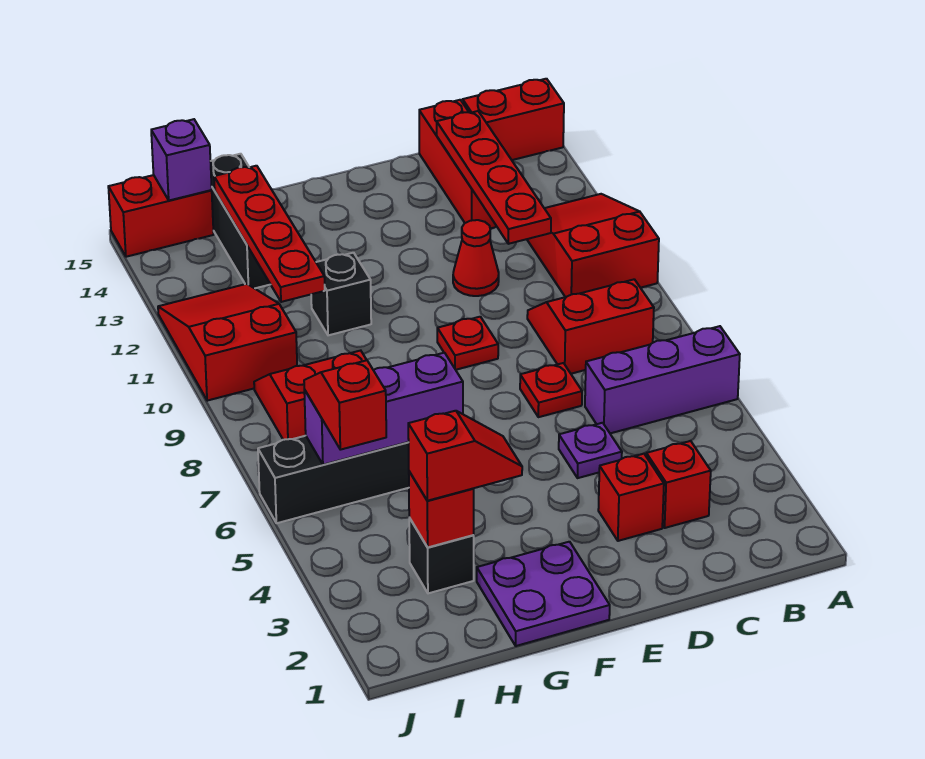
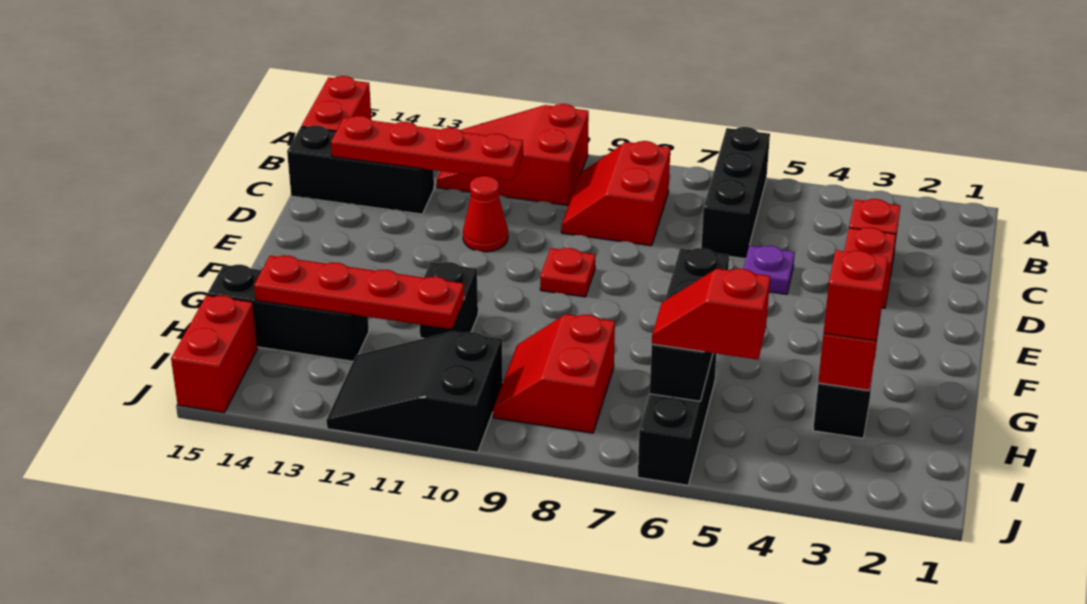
purple 1x3 brick [585,326,740,433] -> black 1x3 brick [701,127,770,259]
red 1x3 brick [419,100,497,229] -> black 1x3 brick [287,126,434,214]
red 1x1 plate [520,363,582,417] -> none
purple 2x2 plate [477,542,610,646] -> none
purple 1x3 brick [304,353,463,465] -> black 1x3 brick [650,248,729,401]
red 2x3 slope [158,284,297,401] -> black 2x3 slope [326,331,503,452]
purple 1x1 brick [151,119,212,200] -> none

